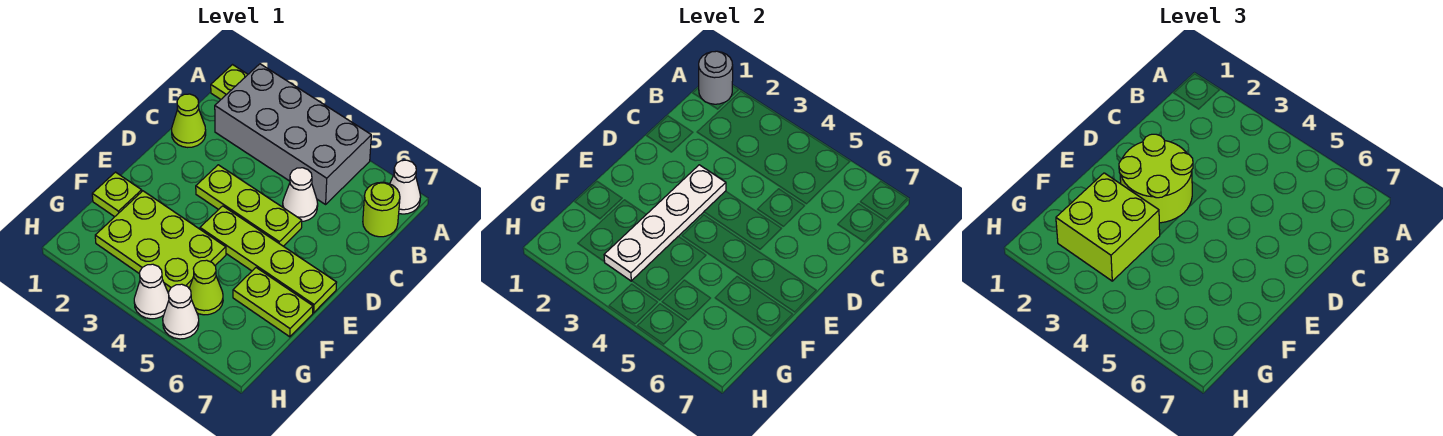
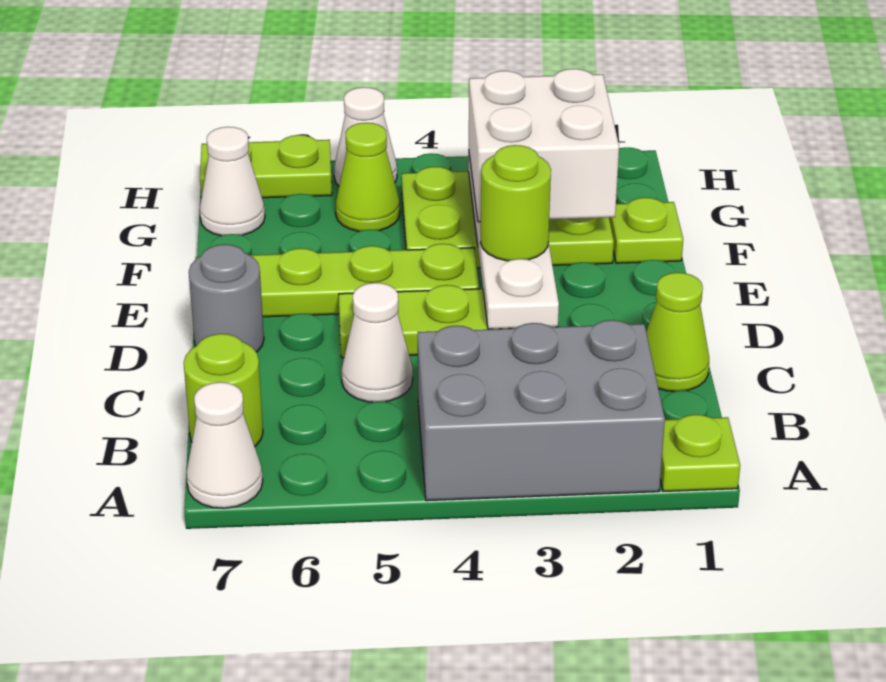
grey 1x1 round brick [699,51,733,104] -> grey 1x1 round brick moved to [189,244,264,352]
grey 2x4 brick [215,64,371,204] -> grey 2x3 brick [418,320,665,501]
lime 2x2 round brick [1119,134,1193,223] -> lime 1x1 round brick [480,145,551,261]
lime 2x2 brick [1056,173,1160,281] -> white 2x2 brick [469,69,619,222]
lime 1x2 plate [233,268,313,337] -> lime 1x2 plate moved to [200,135,332,198]
white 1x1 cone [134,264,169,319] -> white 1x1 cone moved to [200,127,265,236]

